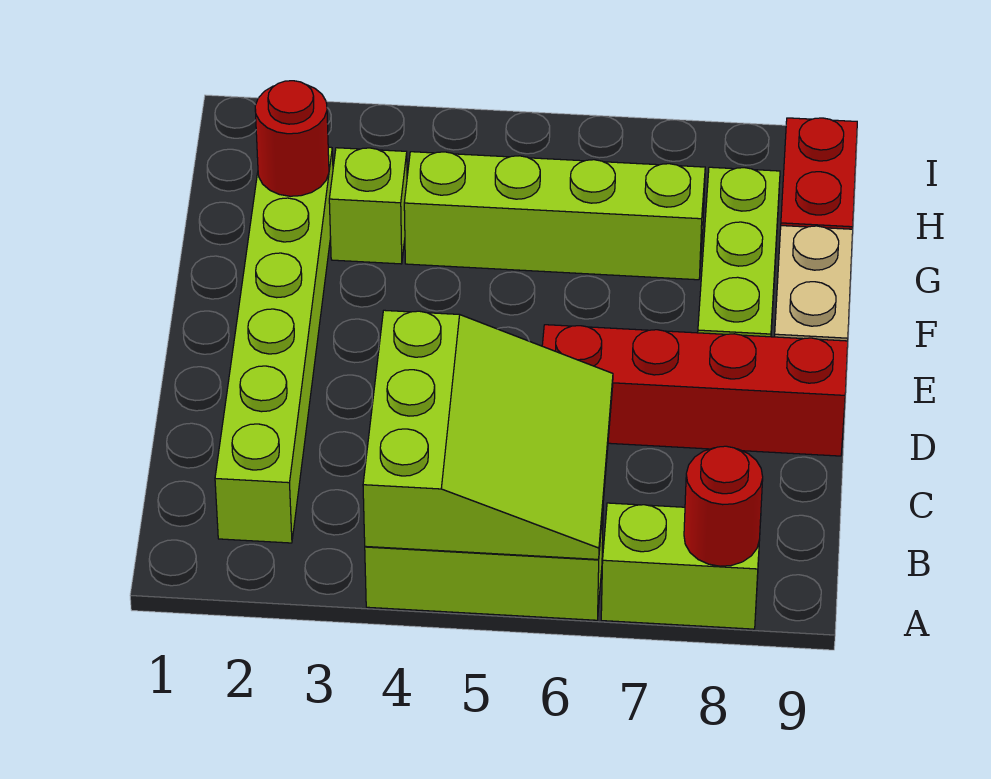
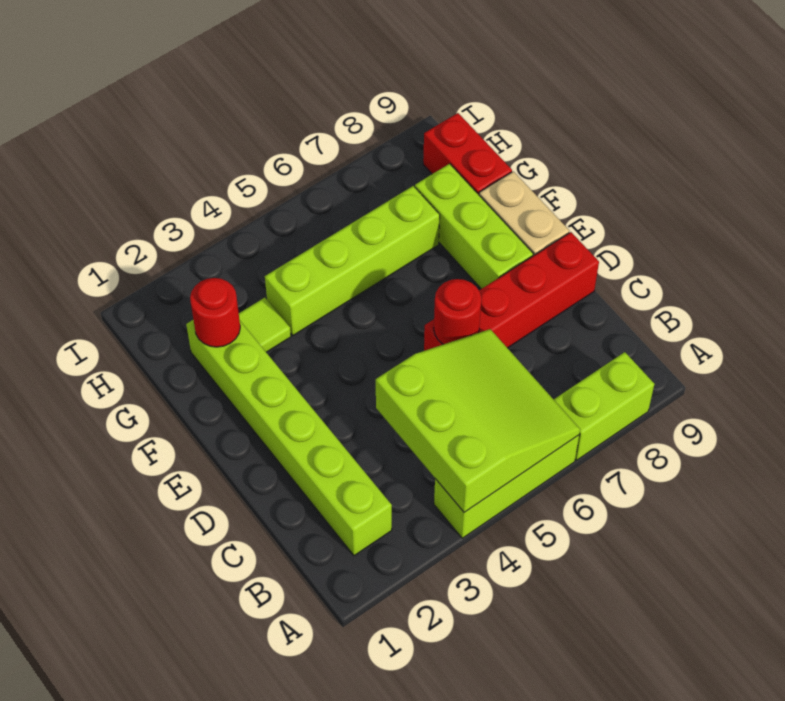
red 1x1 round brick [684,446,763,566] -> red 1x1 round brick moved to [434,279,481,344]
lime 1x1 brick [329,148,407,264] -> lime 1x1 tile [239,298,291,352]

